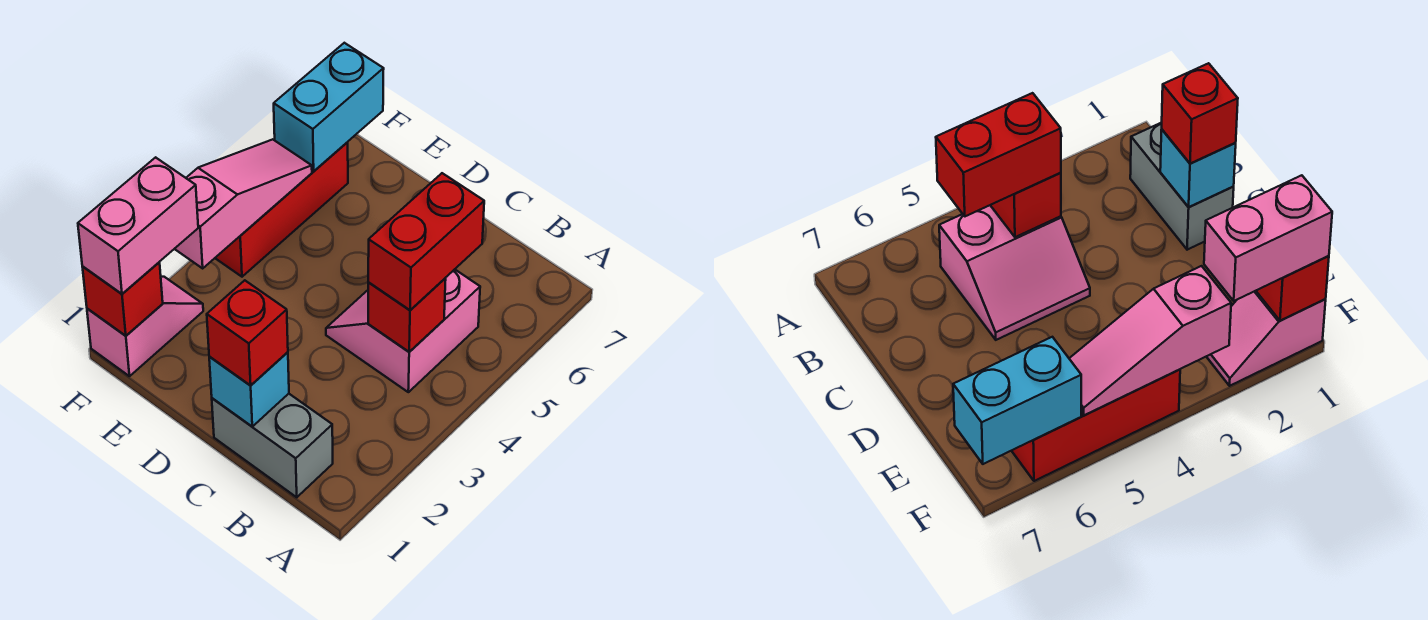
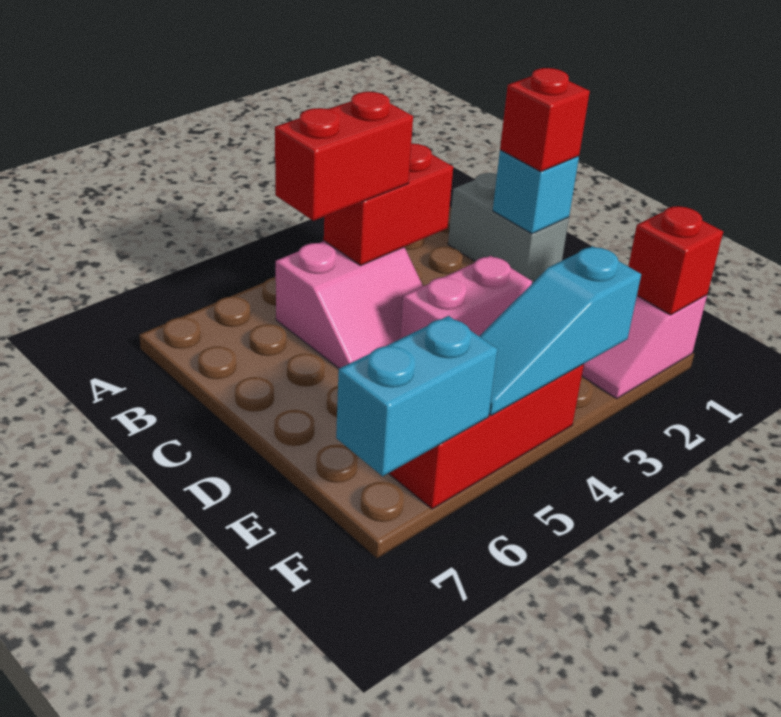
red 1x1 brick [368,278,446,352] -> red 1x2 brick [324,143,453,265]
pink 1x2 brick [78,157,198,294] -> pink 1x2 brick moved to [400,256,532,339]
pink 1x3 slope [175,139,312,268] -> cyan 1x3 slope [479,246,641,416]

